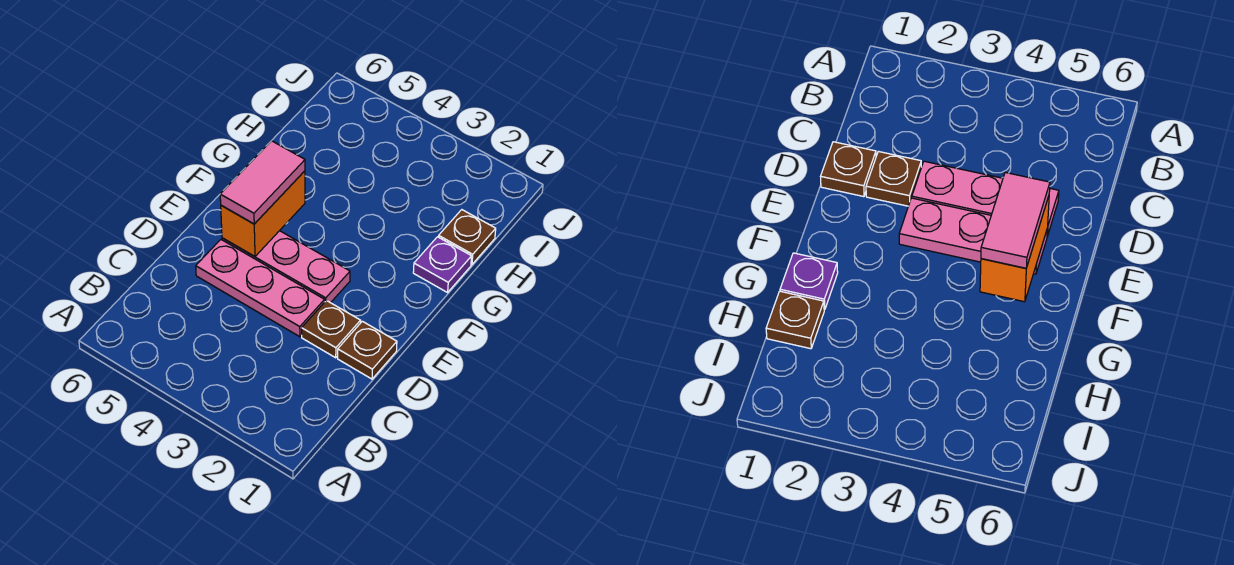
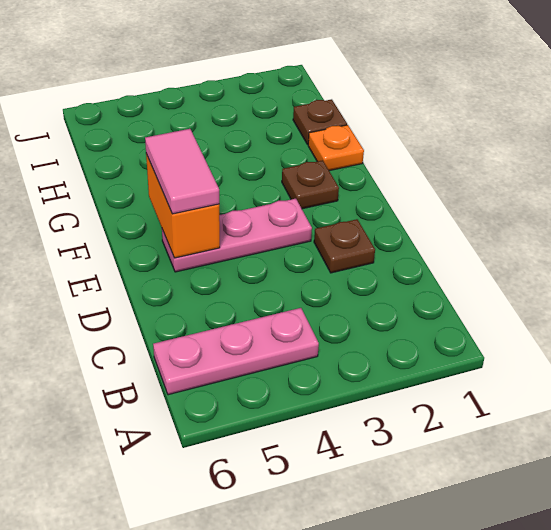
brown 1x1 plate [338,321,397,379] -> brown 1x1 plate moved to [282,160,339,209]
pink 1x3 plate [196,240,325,337] -> pink 1x3 plate moved to [153,308,319,395]
purple 1x1 plate [413,237,472,292] -> orange 1x1 plate [308,125,364,171]

